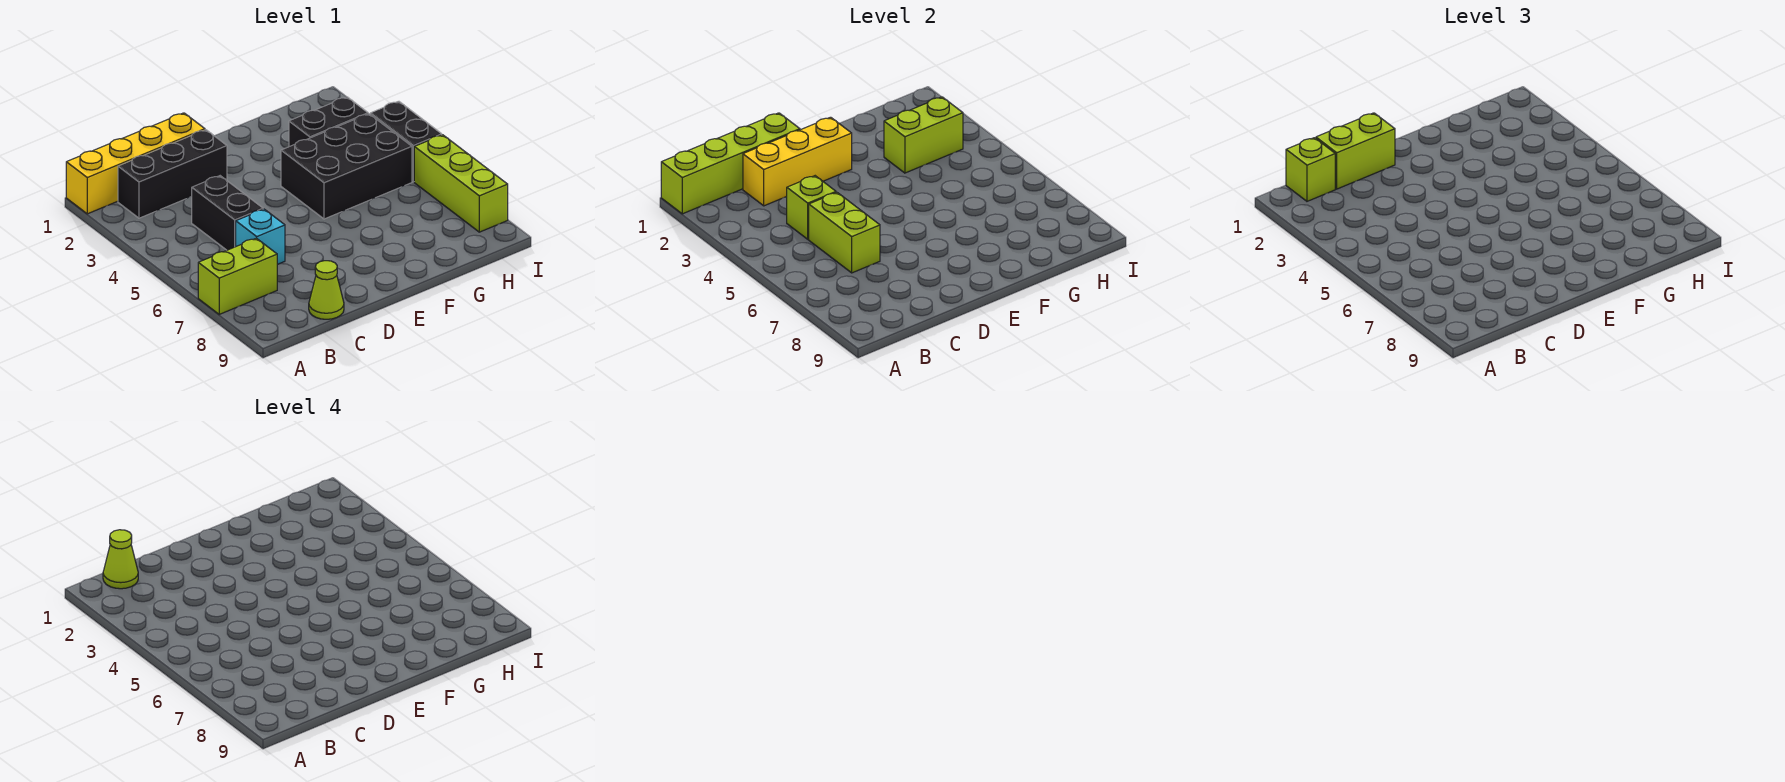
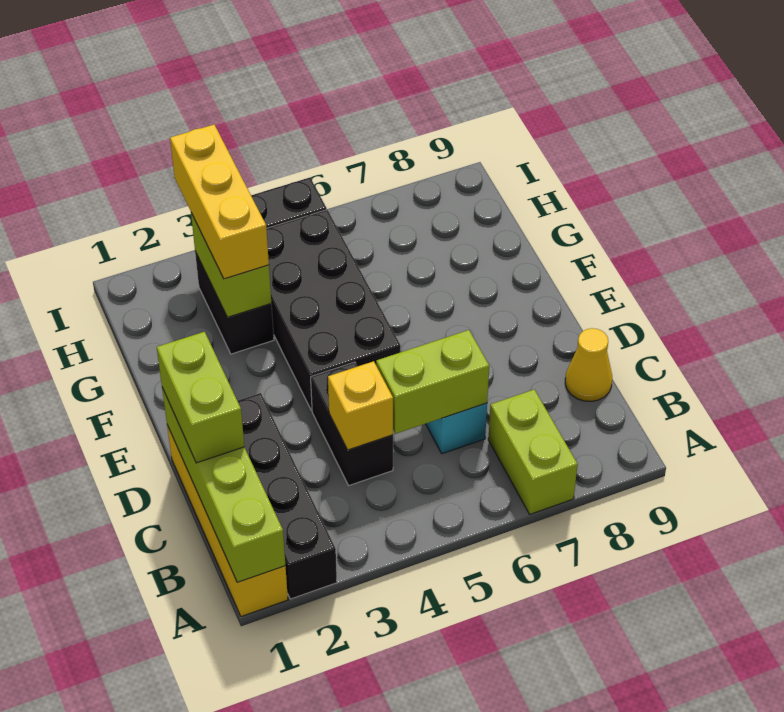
lime 1x1 brick [1286,138,1335,201] -> none
lime 1x1 cone [103,530,138,589] -> none
black 1x3 brick [118,130,227,218] -> black 1x4 brick [238,393,337,599]
yellow 1x3 brick [743,117,852,206] -> yellow 1x3 brick moved to [170,125,269,279]
black 1x2 brick [192,176,263,250] -> black 1x2 brick turned to [311,362,393,485]
lime 1x1 brick [787,176,836,239] -> yellow 1x1 brick [328,361,393,450]
lime 1x1 cone [309,261,344,319] -> yellow 1x1 cone [565,328,612,401]
black 2x3 brick [281,114,412,219] -> black 2x4 brick [266,210,401,411]
lime 1x3 brick [414,135,508,232] -> none

